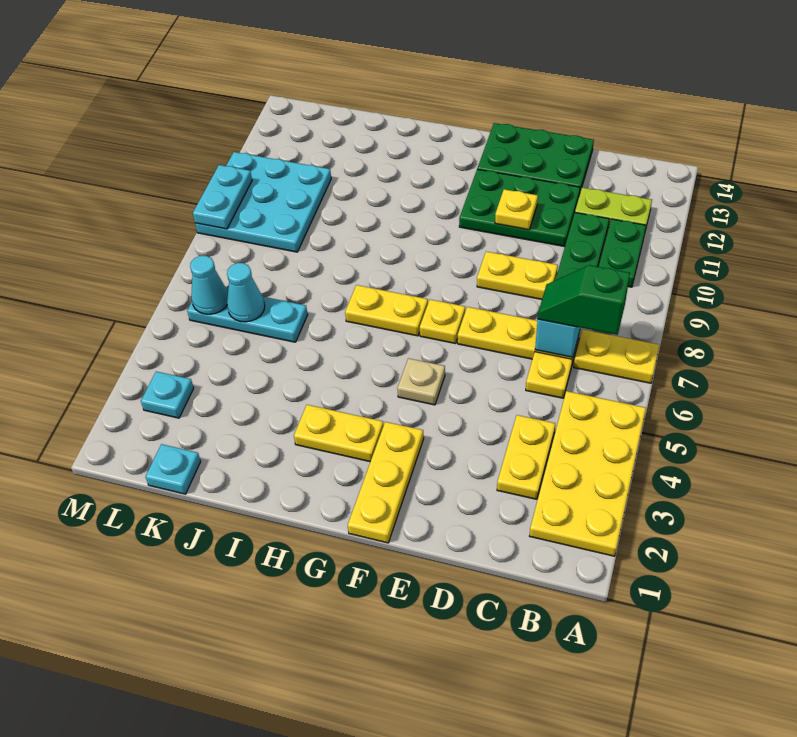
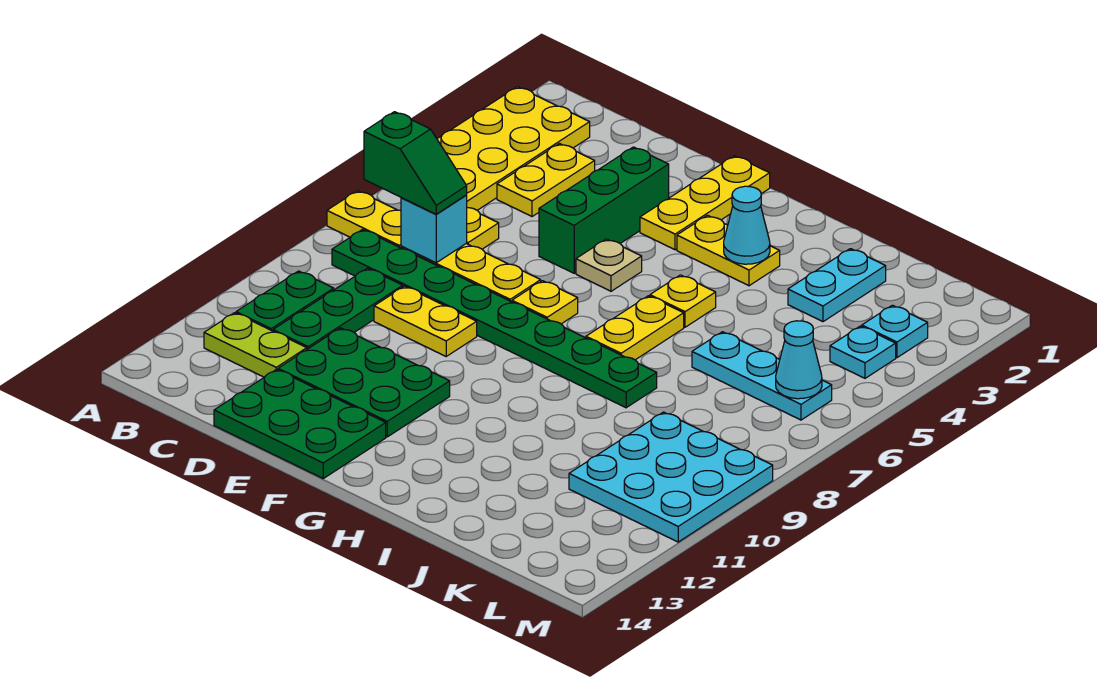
none -> green 1x8 plate [332,230,657,408]
none -> green 1x3 brick [539,147,669,273]
yellow 1x1 plate [495,189,538,230] -> yellow 1x1 plate moved to [650,275,716,327]
yellow 1x2 plate [345,285,428,336] -> yellow 1x2 plate turned to [586,296,684,360]
cyan 1x1 plate [146,444,201,494] -> cyan 1x1 plate moved to [830,326,896,378]
cyan 1x1 cone [227,263,265,322] -> cyan 1x1 cone moved to [724,186,770,264]
cyan 1x2 plate [193,165,252,229] -> cyan 1x2 plate moved to [788,249,886,322]

